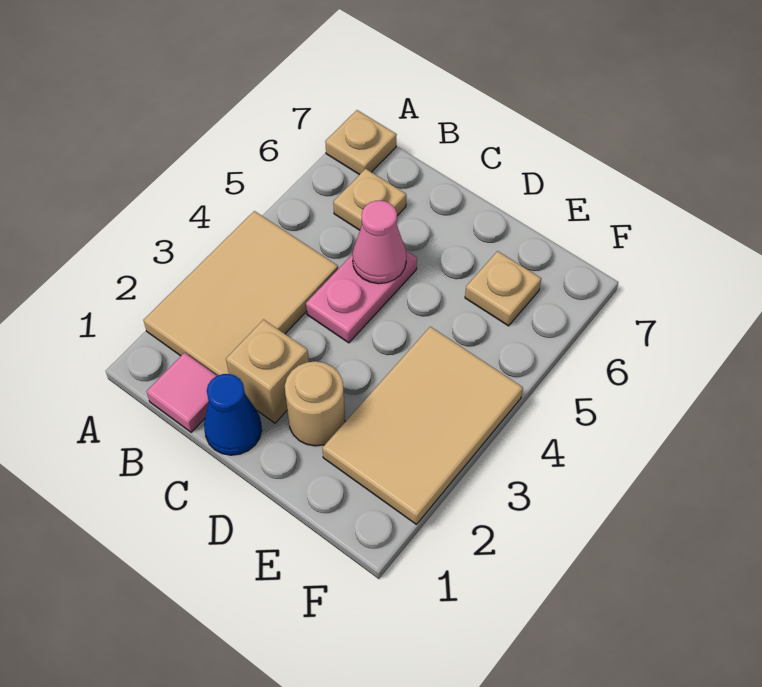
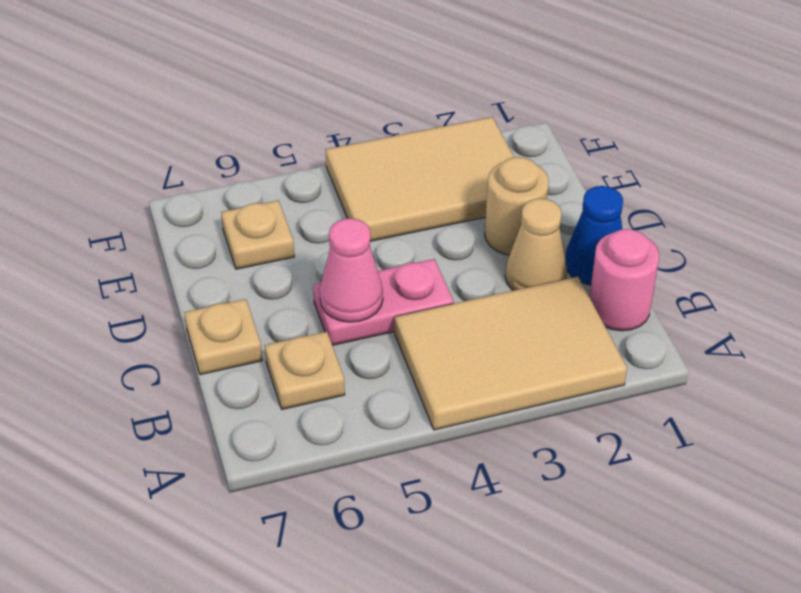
tan 1x1 plate [325,110,397,175] -> tan 1x1 plate moved to [184,299,262,375]
pink 1x1 tile [147,353,217,432] -> pink 1x1 round brick [590,229,659,331]
tan 1x1 brick [226,319,309,423] -> tan 1x1 cone [505,199,567,291]

